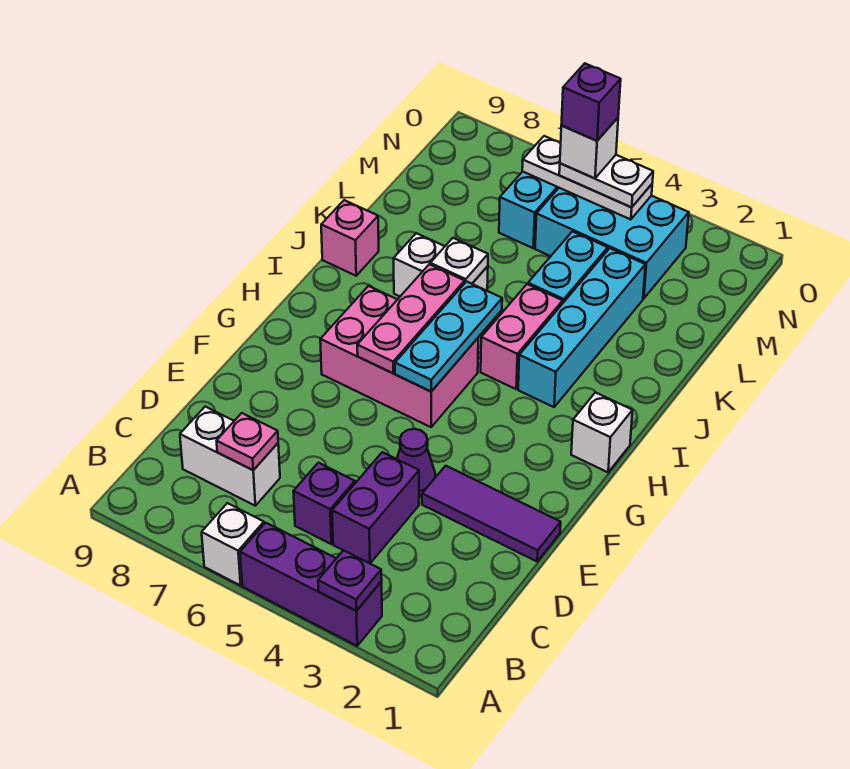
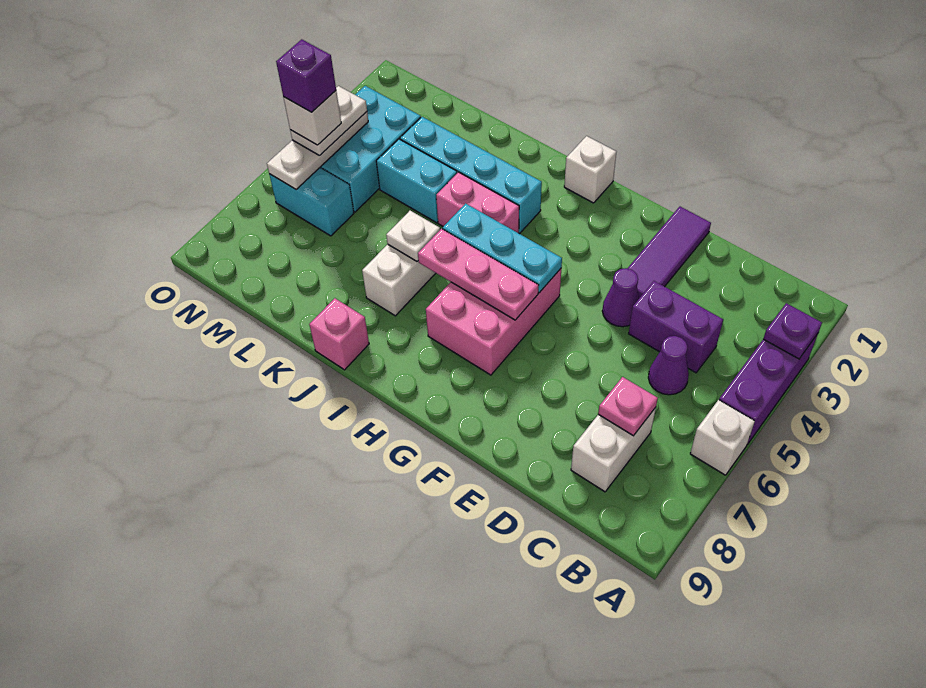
purple 1x1 brick [293,463,355,544] -> purple 1x1 cone [648,336,689,395]

